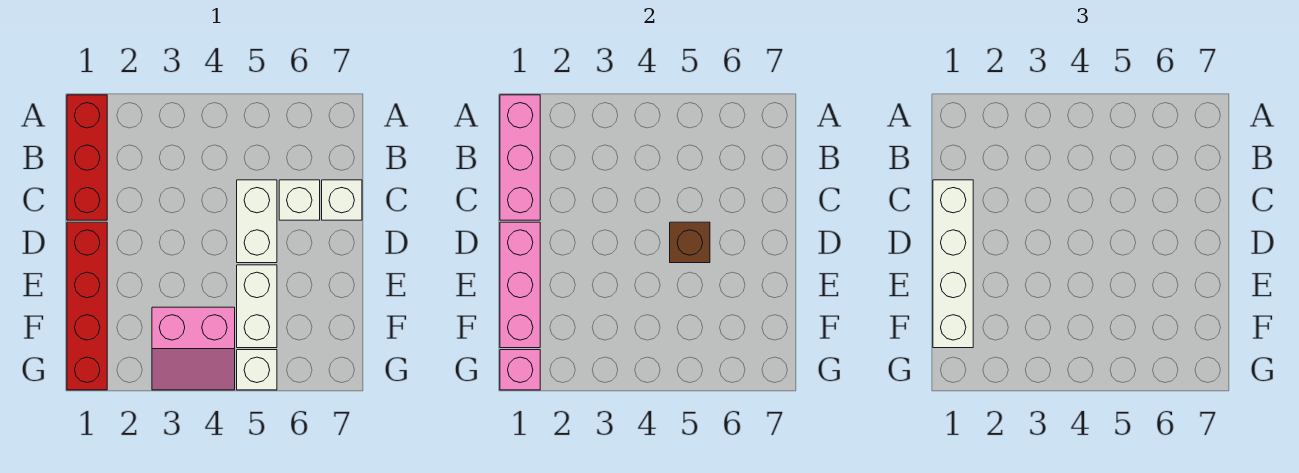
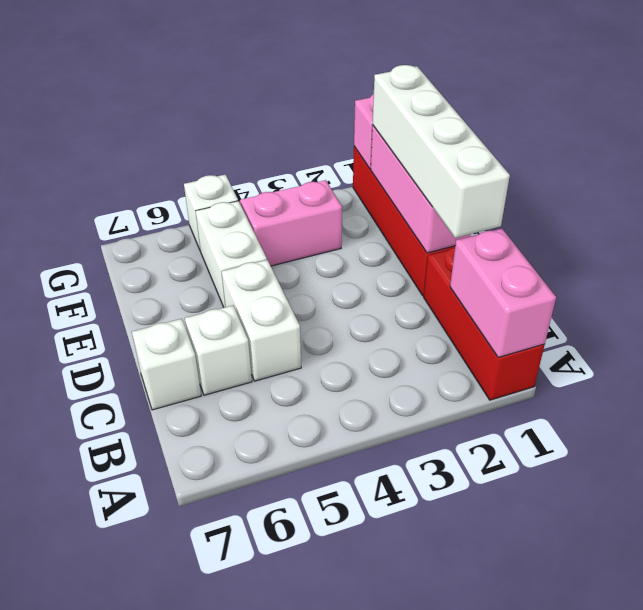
pink 1x3 brick [500,95,540,220] -> pink 1x2 brick [450,229,556,358]
brown 1x1 brick [670,222,710,263] -> none

